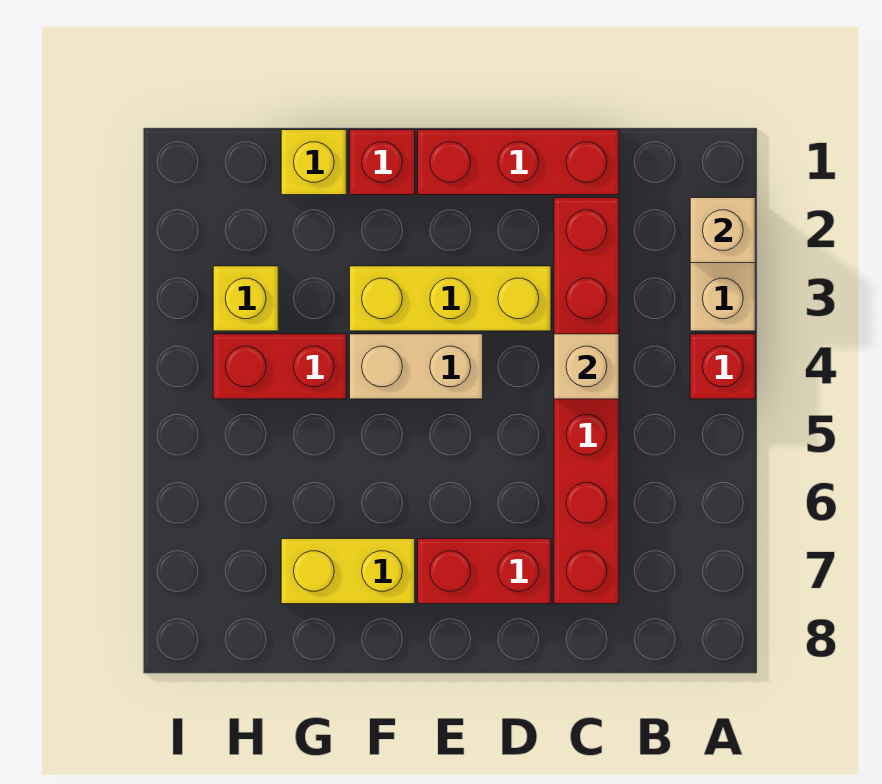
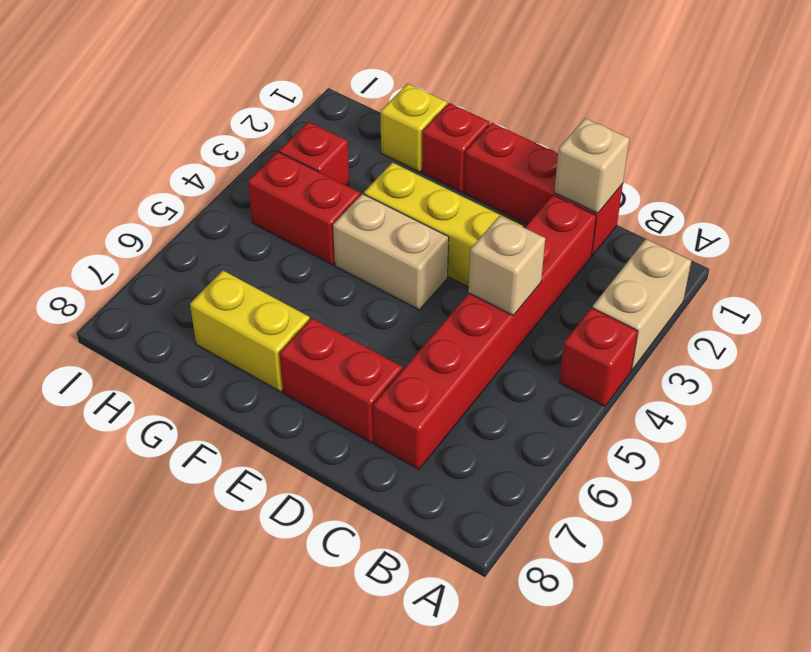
tan 1x1 brick [690,198,755,263] -> tan 1x1 brick moved to [554,118,629,213]
yellow 1x1 brick [213,266,278,331] -> red 1x1 brick [279,122,349,186]

